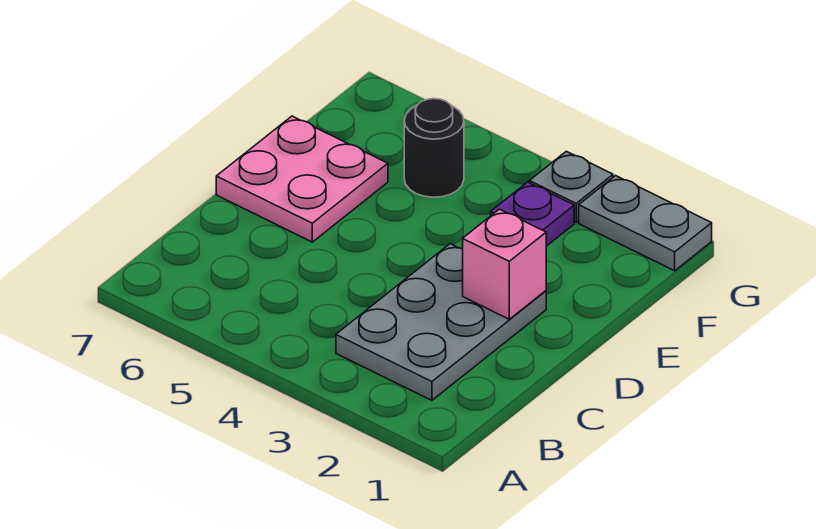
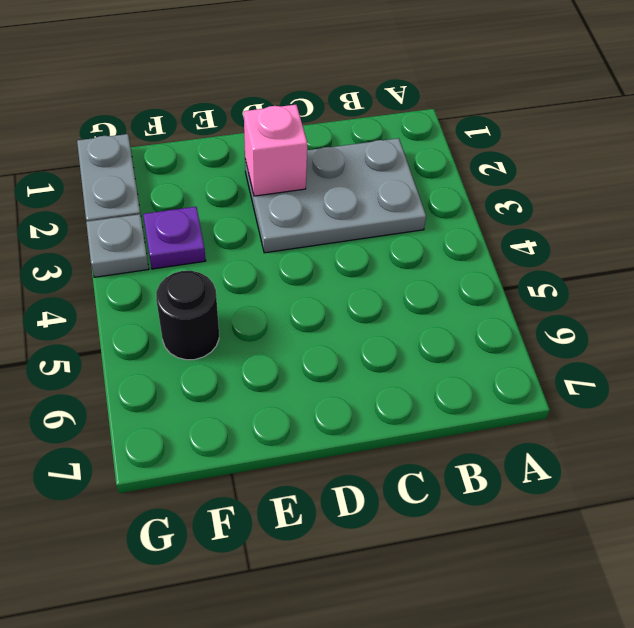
pink 2x2 plate [216,116,388,242] -> none

